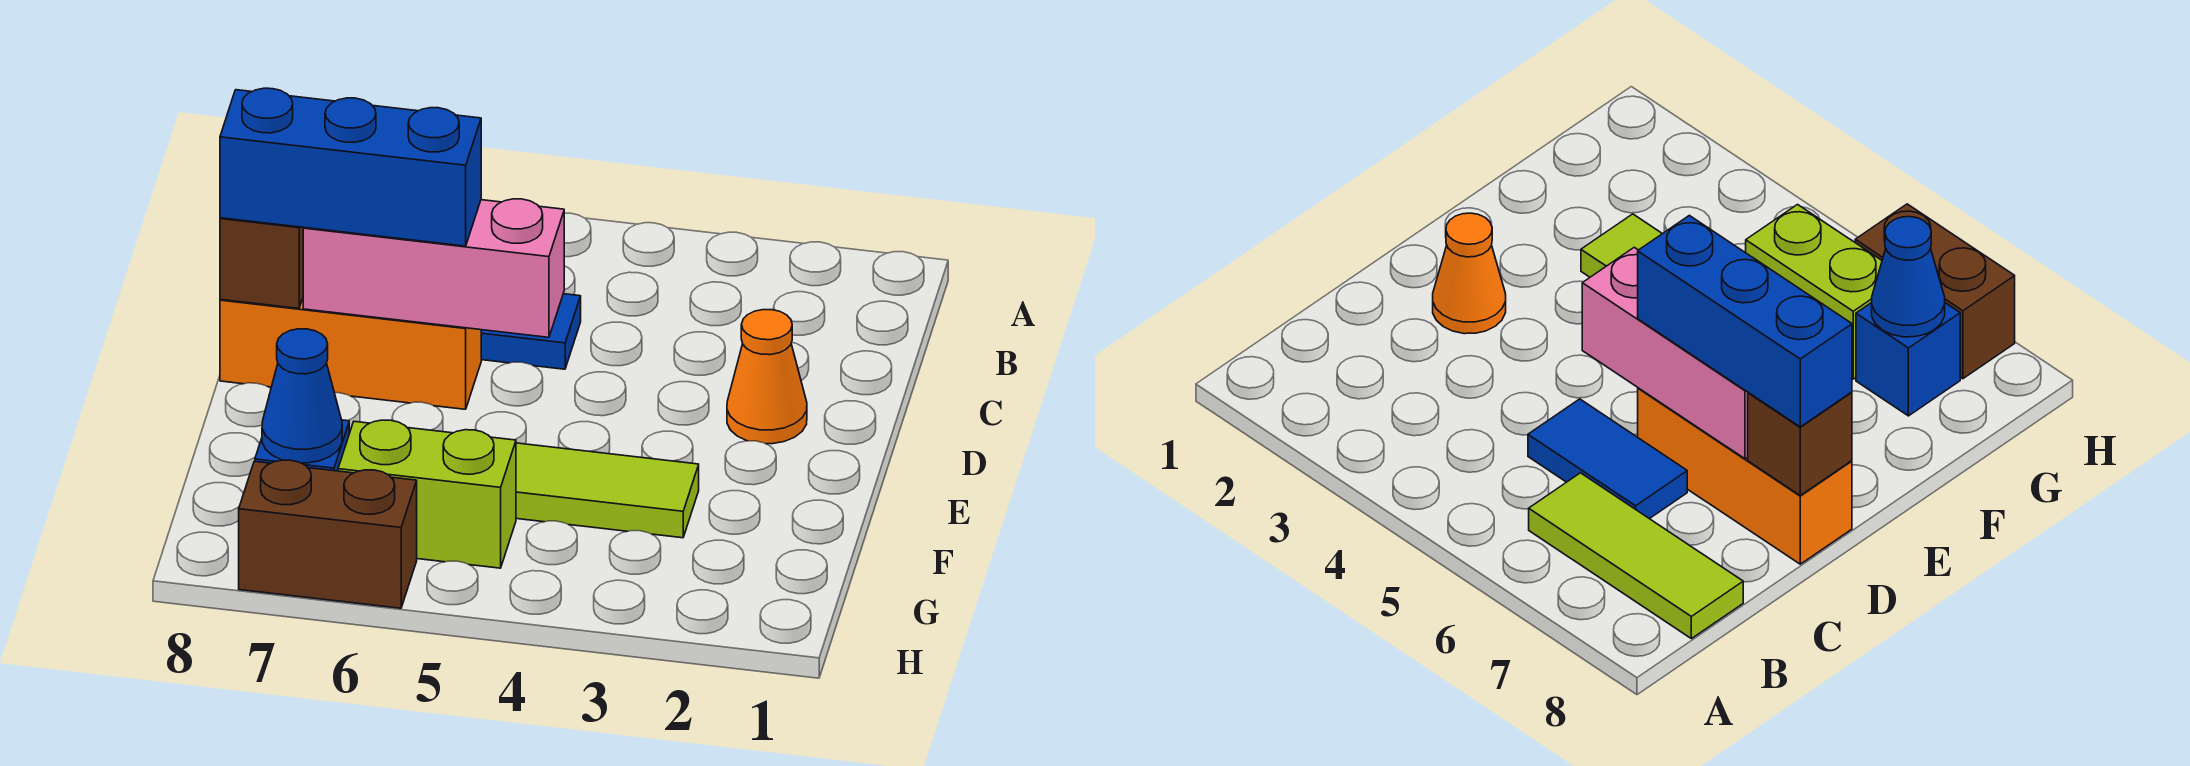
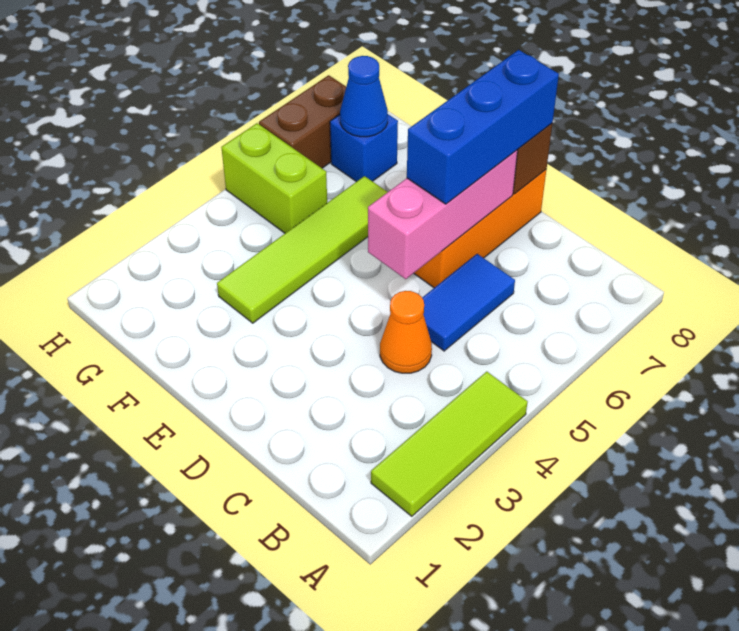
lime 1x3 tile [1529,473,1743,639] -> lime 1x3 tile moved to [371,372,527,516]
orange 1x1 cone [727,310,807,444] -> orange 1x1 cone moved to [380,291,432,373]
lime 1x2 brick [338,420,516,568] -> lime 1x2 brick turned to [221,123,327,233]

